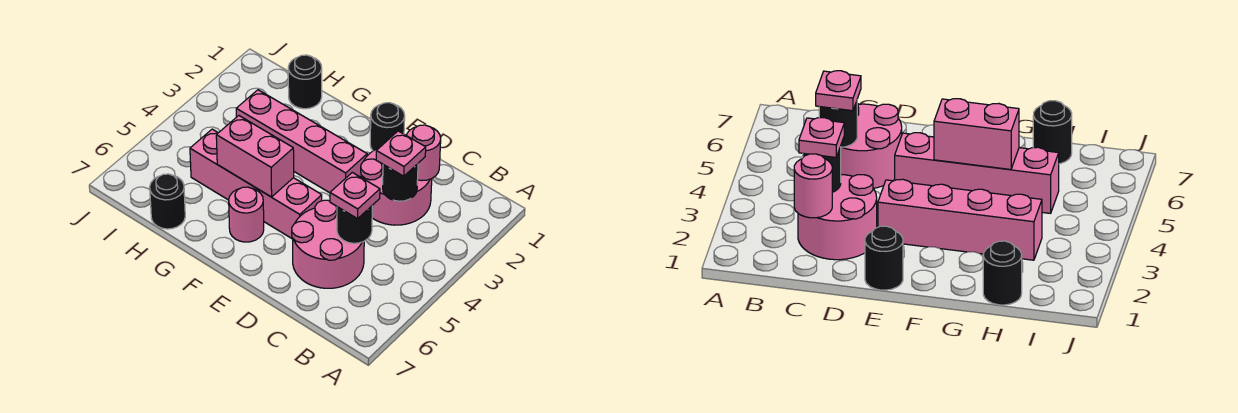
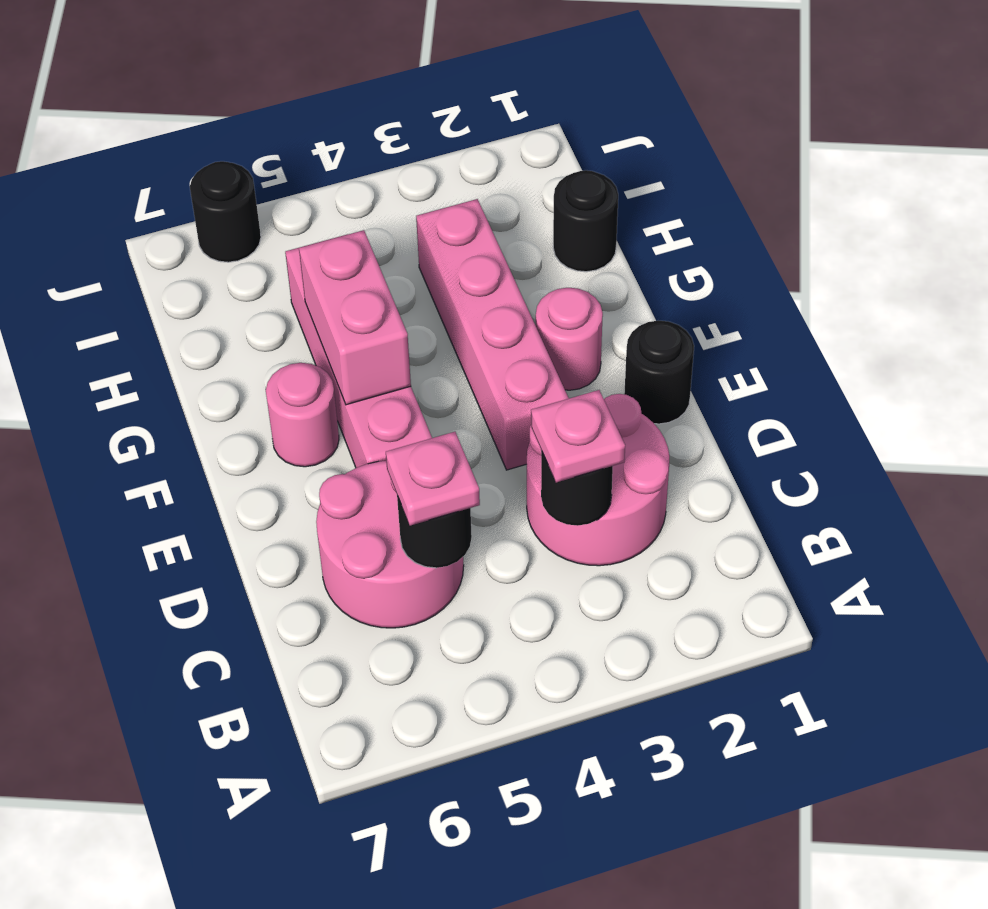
pink 1x1 round brick [406,125,441,181] -> pink 1x1 round brick moved to [536,288,603,390]
black 1x1 round brick [150,174,185,229] -> black 1x1 round brick moved to [190,161,261,262]

